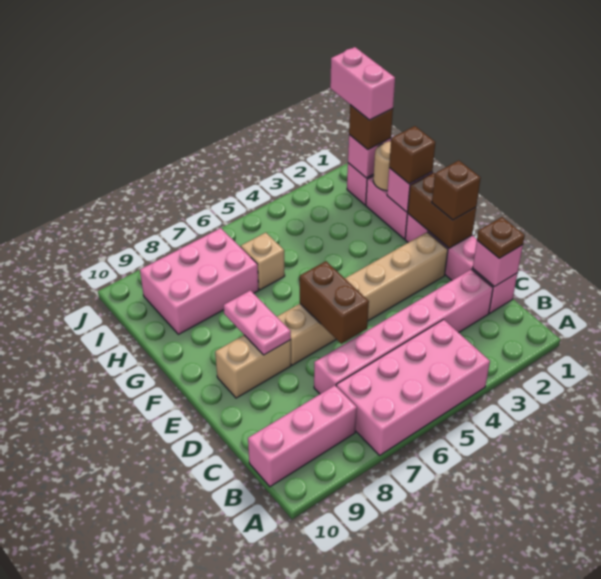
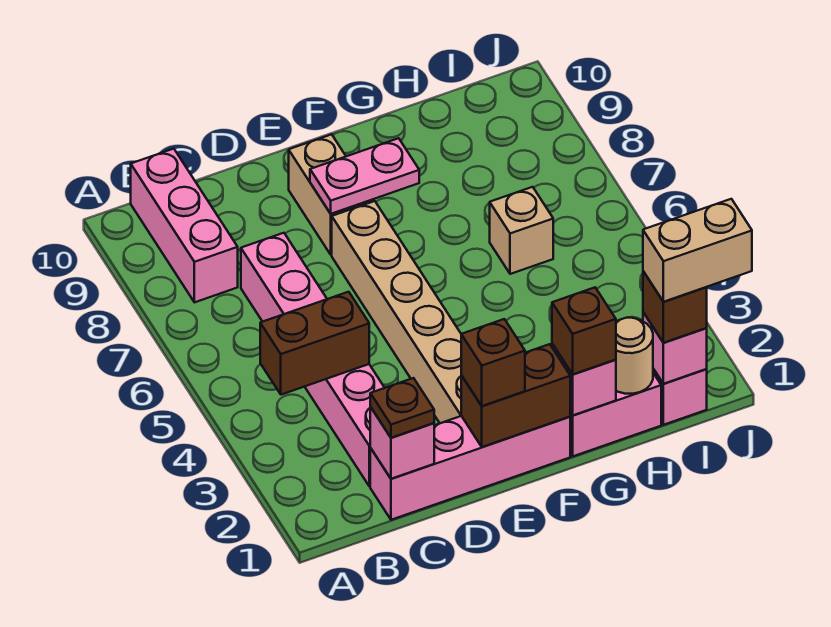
pink 2x4 brick [336,319,490,455] -> none
brown 1x2 brick [300,261,369,344] -> brown 1x2 brick moved to [260,292,369,395]
pink 2x3 brick [140,228,259,334] -> none
pink 1x2 brick [330,47,395,120] -> tan 1x2 brick [643,199,752,302]

